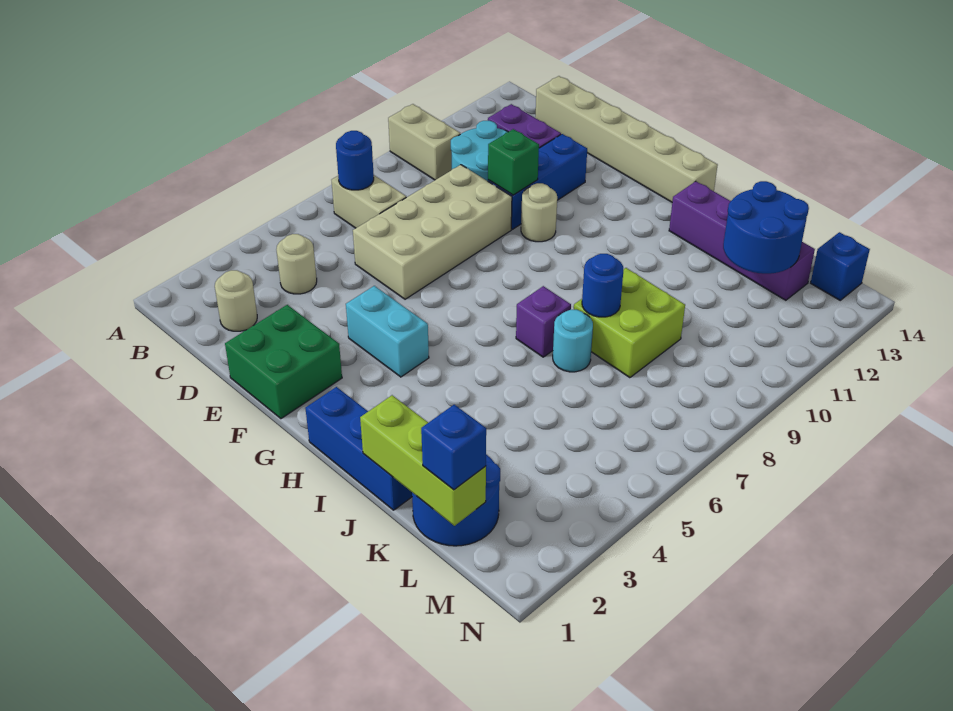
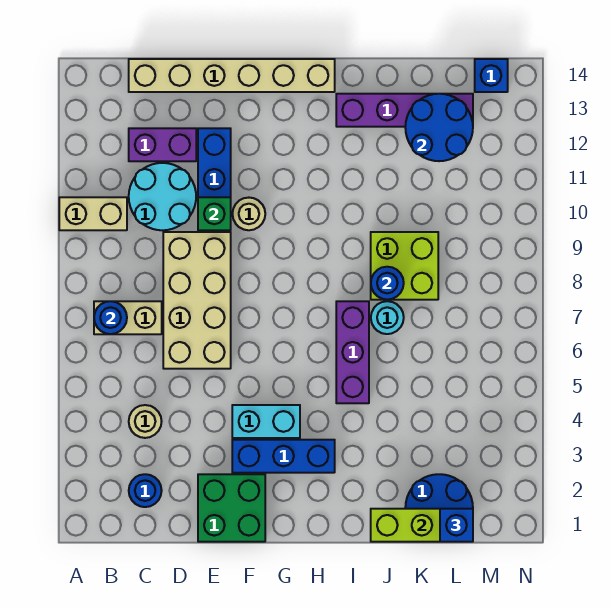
tan 1x1 round brick [215,270,257,331] -> blue 1x1 round brick [129,474,162,507]
blue 1x3 brick [305,387,412,510] -> blue 1x3 brick moved to [232,440,335,473]
purple 1x1 brick [516,286,571,357] -> purple 1x3 brick [336,301,369,403]

